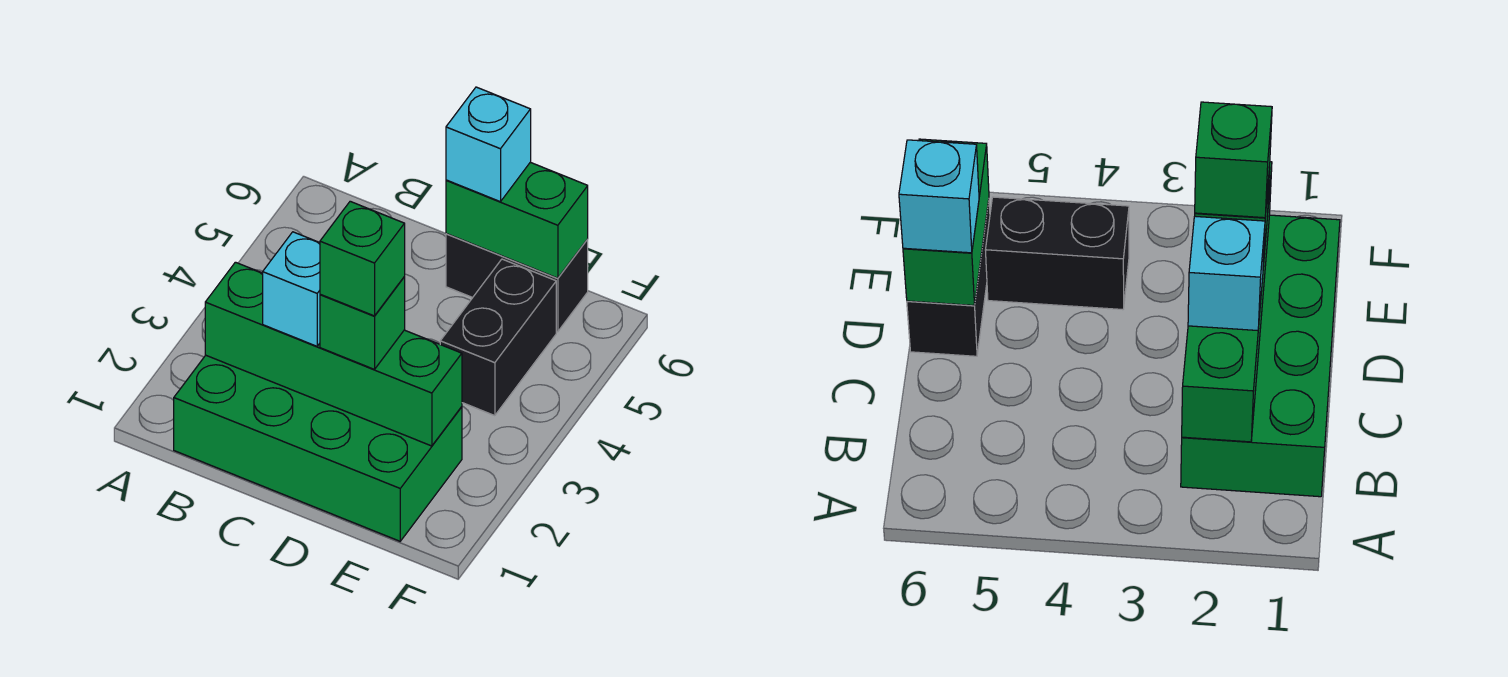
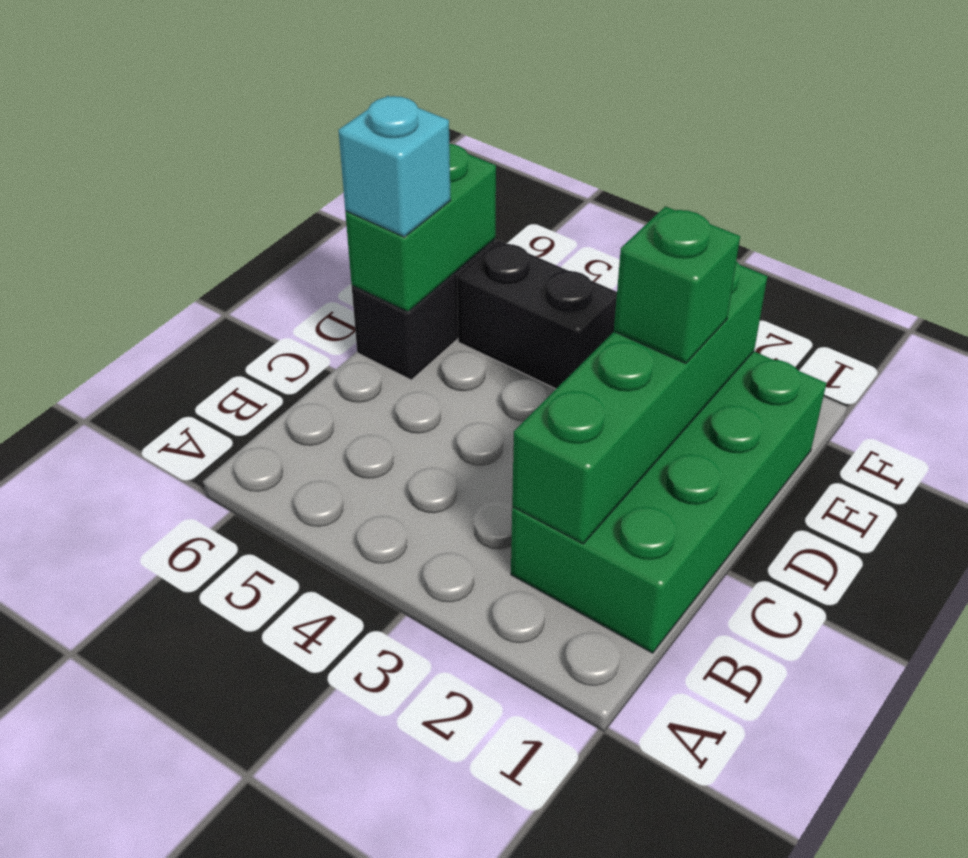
cyan 1x1 brick [263,232,320,346] -> none
green 1x1 brick [320,201,405,316] -> none

